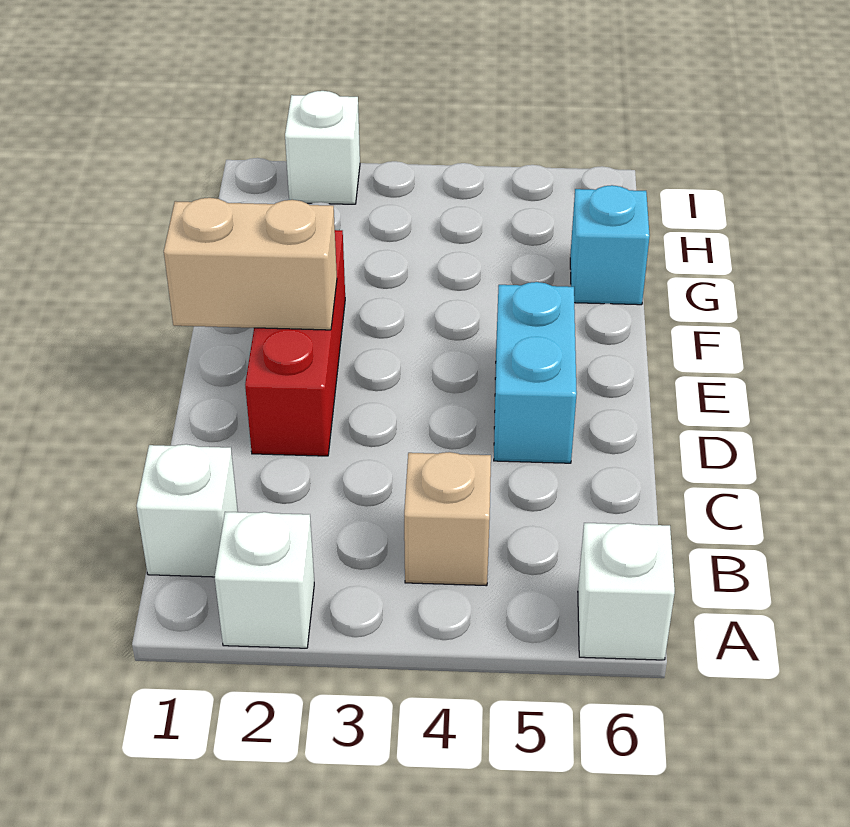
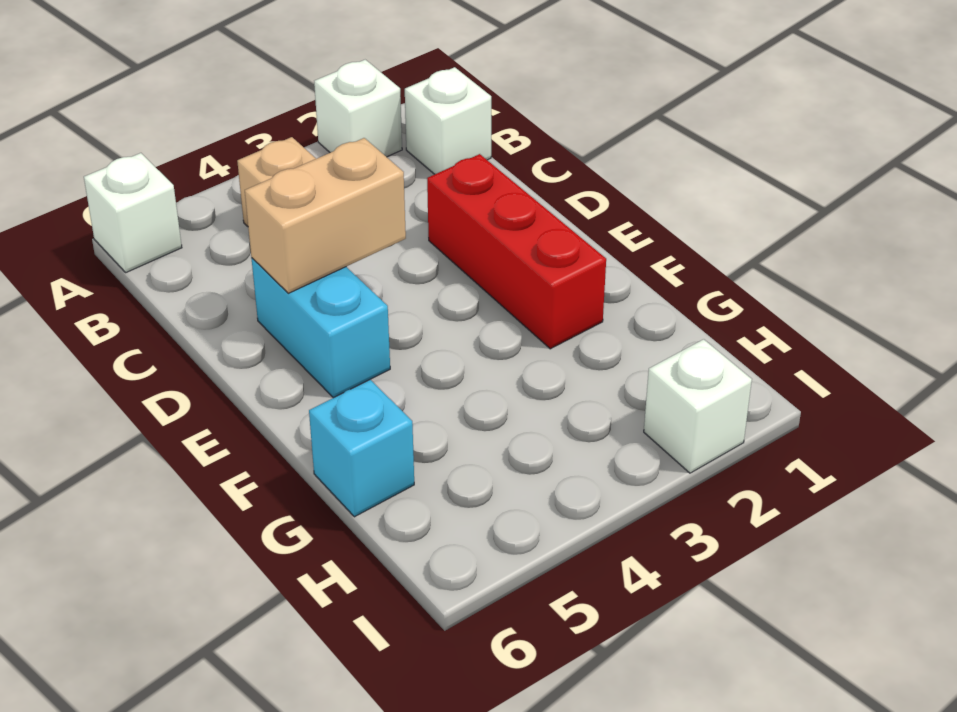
tan 1x2 brick [164,198,337,330] -> tan 1x2 brick moved to [245,138,406,293]

